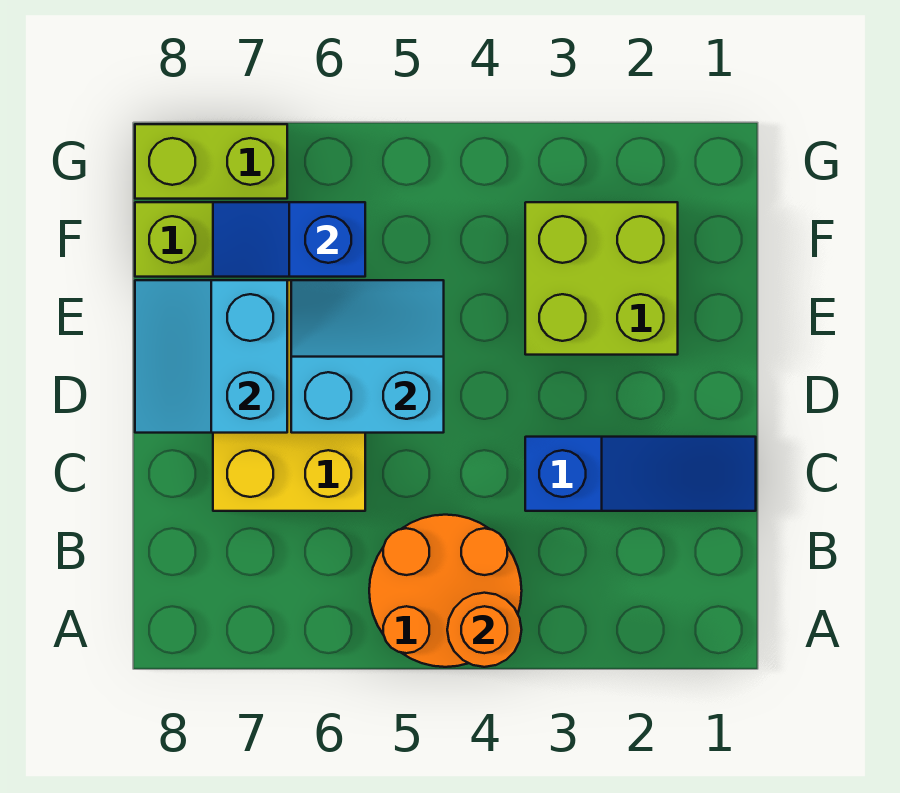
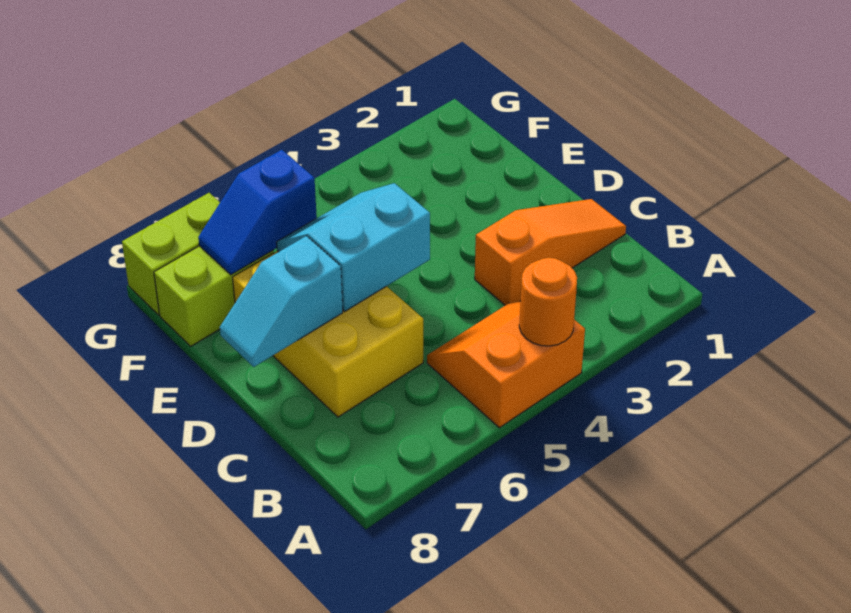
orange 2x2 round brick [369,515,522,667] -> orange 2x2 slope [427,301,585,428]
blue 1x3 slope [525,437,756,511] -> orange 1x3 slope [475,199,626,305]
cyan 2x2 slope [135,280,287,433] -> cyan 1x2 slope [220,236,343,367]
lime 2x2 brick [525,202,678,355] -> none

